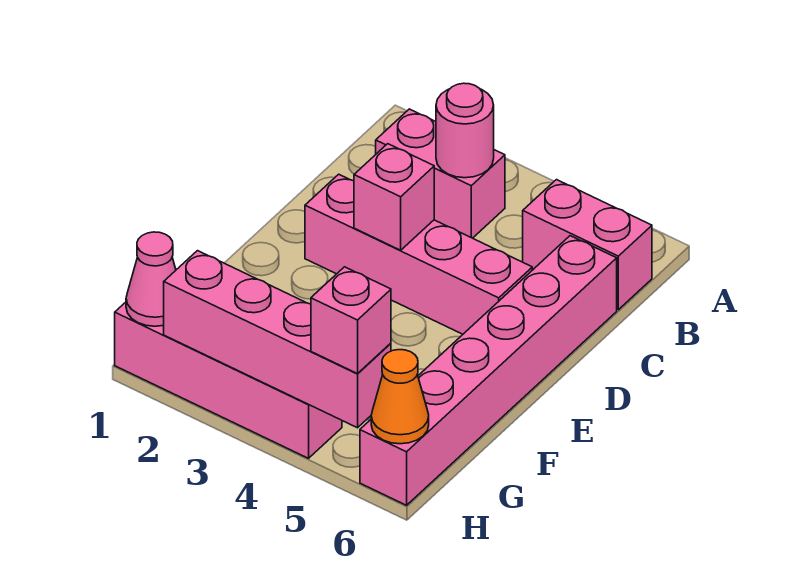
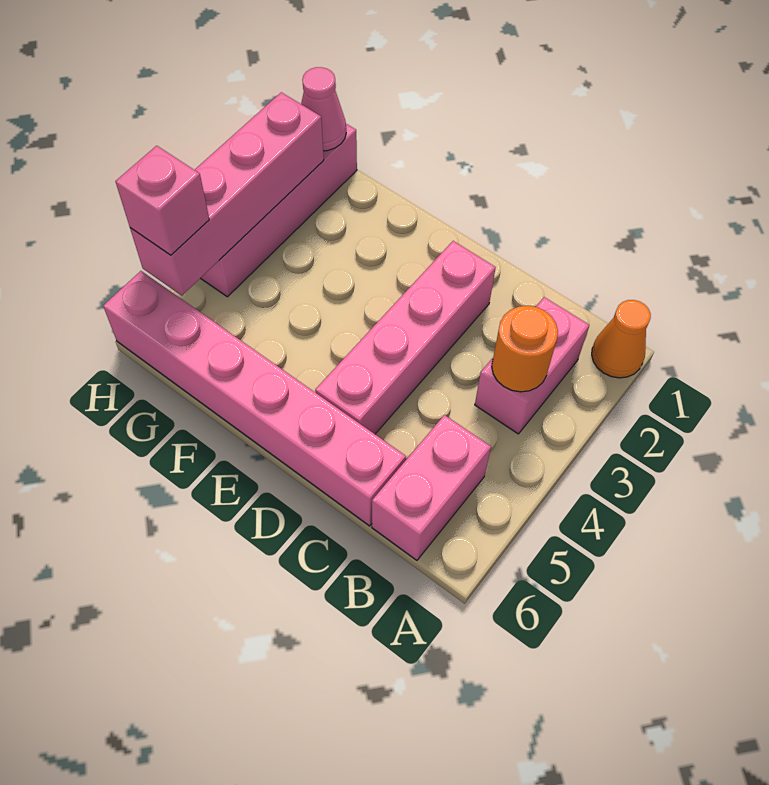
pink 1x1 round brick [436,83,494,178] -> orange 1x1 round brick [492,306,558,392]
pink 1x1 brick [354,144,434,250] -> none
orange 1x1 cone [371,350,429,444] -> orange 1x1 cone moved to [592,300,651,378]

